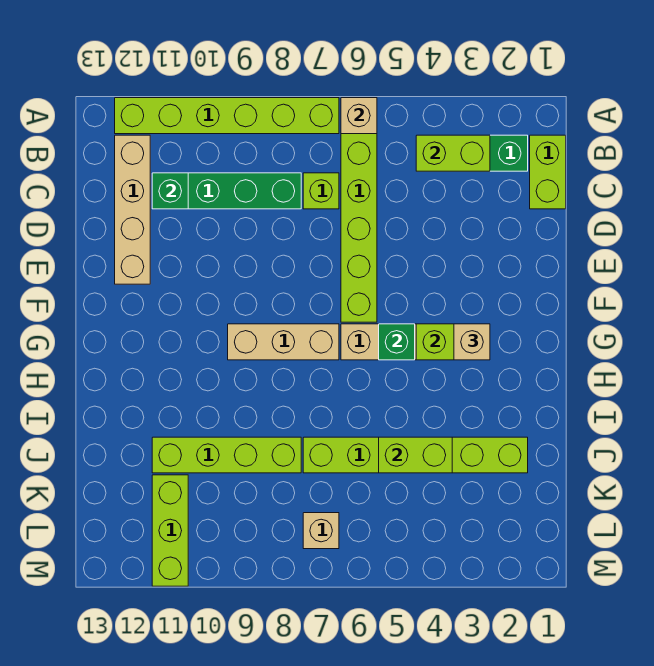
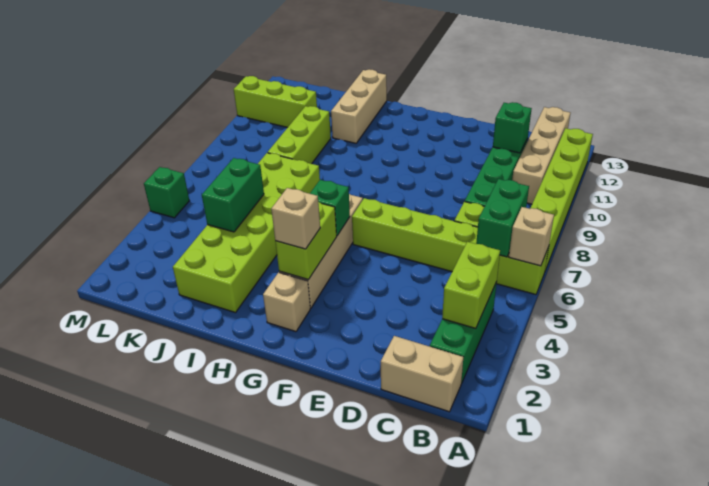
lime 1x2 brick [530,135,566,209] -> tan 1x2 brick [381,336,463,412]
none -> green 1x2 brick [476,179,529,257]
tan 1x4 brick [115,135,150,284] -> tan 1x4 brick turned to [512,107,570,204]
tan 1x3 brick [228,324,339,360] -> tan 1x3 brick moved to [331,69,387,143]
lime 1x6 brick [303,437,528,473] -> lime 2x6 brick [173,153,320,313]
lime 1x2 brick [379,437,452,473] -> green 1x2 brick [202,158,264,232]
lime 1x4 brick [152,437,301,473] -> lime 1x3 brick [268,106,331,164]
tan 1x1 brick [303,513,339,549] -> tan 1x1 brick moved to [263,273,310,332]
none -> green 1x1 brick [144,167,189,218]

